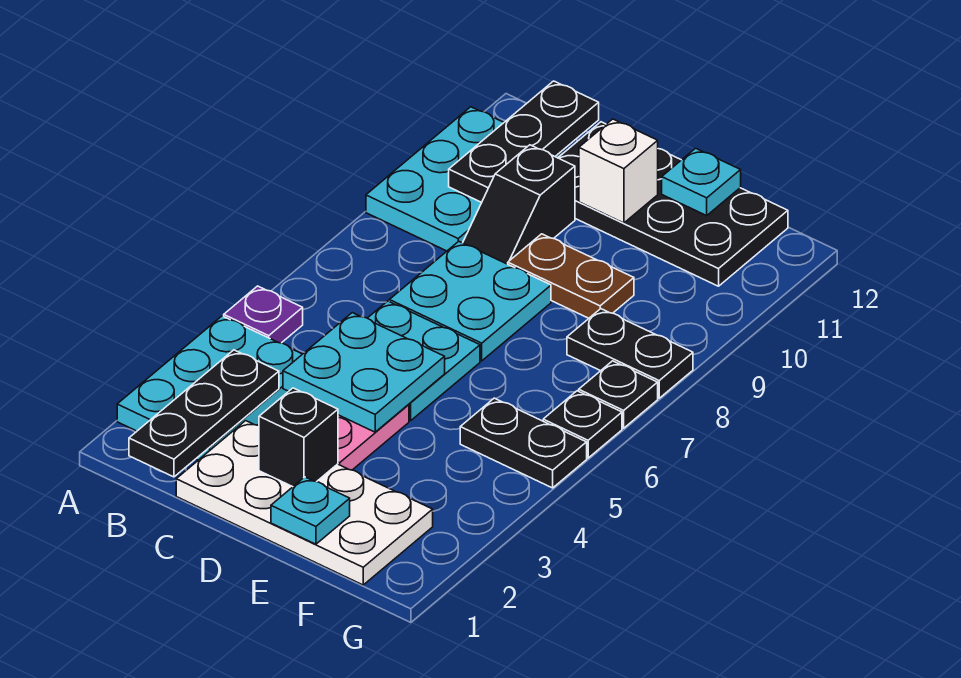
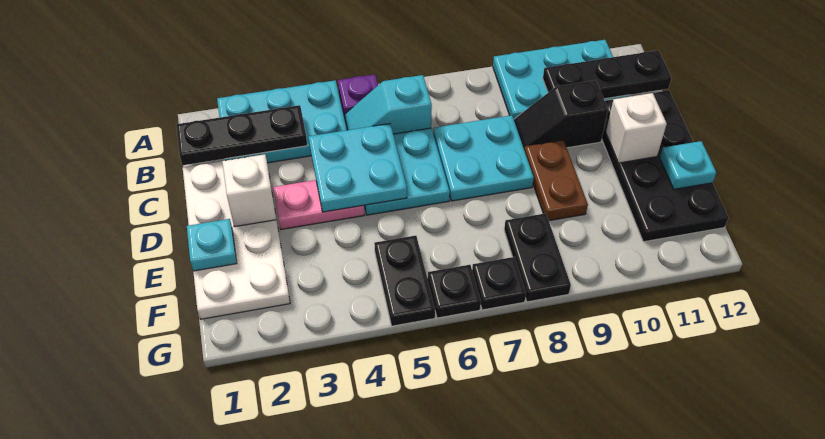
none -> cyan 1x2 slope [345,75,432,134]
black 1x1 brick [259,388,338,487] -> white 1x1 brick [222,154,276,227]

